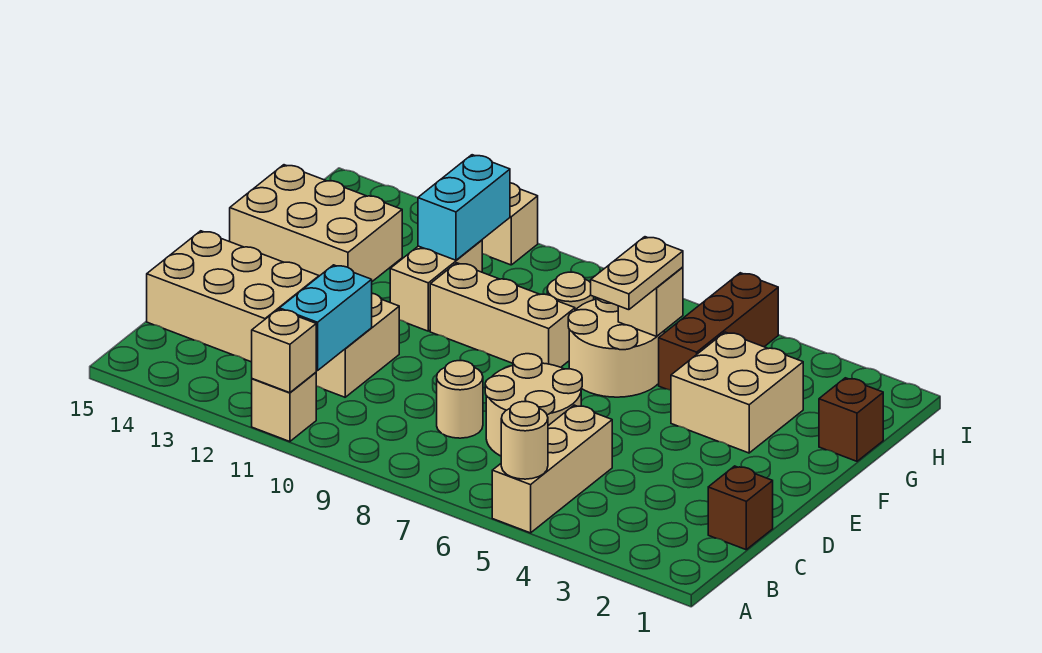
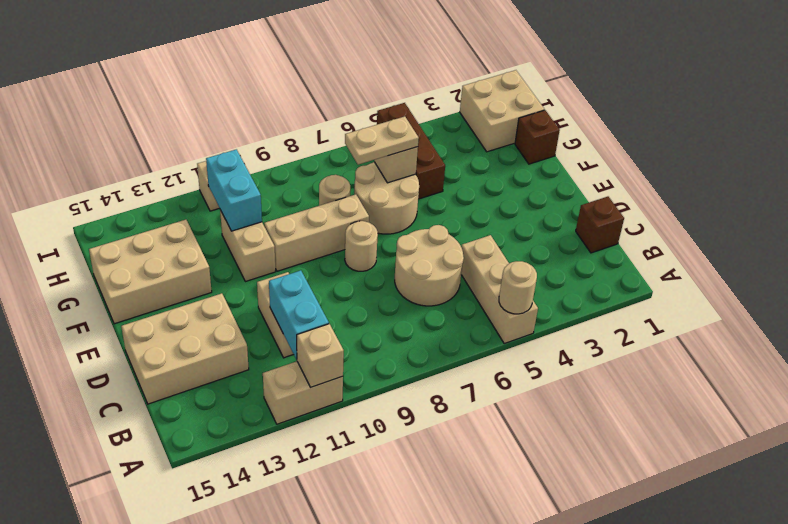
tan 1x1 brick [252,372,316,442] -> tan 1x2 brick [262,361,343,424]
tan 1x1 round brick [437,361,483,438] -> tan 1x1 round brick moved to [345,221,378,271]
tan 2x2 brick [671,332,803,453] -> tan 2x2 brick moved to [460,70,545,152]
tan 1x2 plate [591,237,683,310] -> tan 1x2 plate turned to [345,116,419,165]

